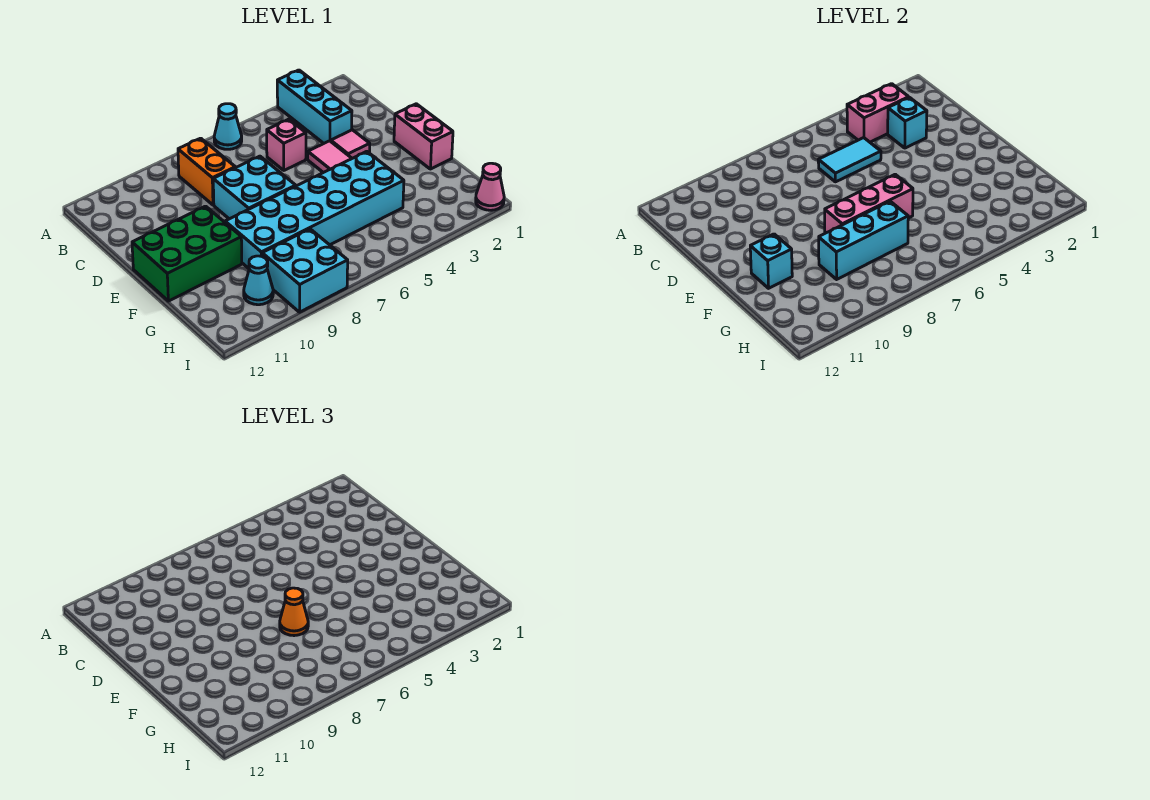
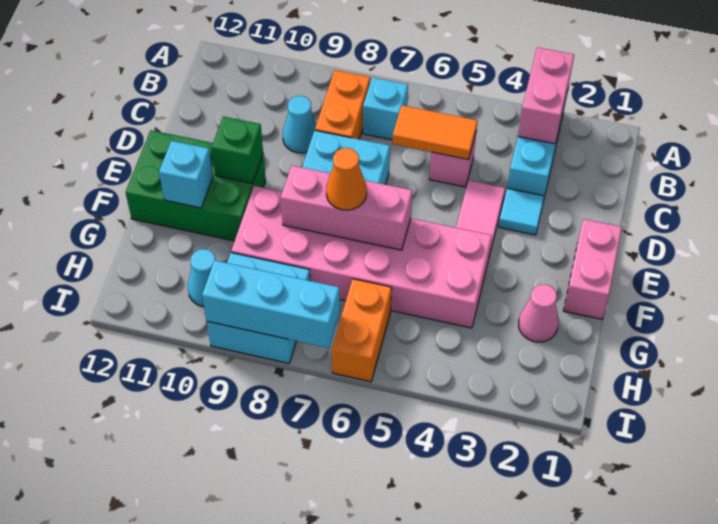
cyan 1x1 cone [214,104,242,149] -> cyan 1x1 cone moved to [283,96,316,153]
pink 1x2 brick [847,84,909,142] -> pink 1x2 brick turned to [518,47,574,144]
cyan 1x1 brick [888,98,927,148] -> cyan 1x1 brick moved to [363,77,408,140]
cyan 1x2 tile [818,138,881,182] -> orange 1x2 tile [392,105,477,160]
pink 1x1 tile [331,130,370,158] -> cyan 1x1 tile [499,188,544,235]
none -> green 1x1 brick [212,117,263,183]
cyan 2x6 brick [225,151,404,268] -> pink 2x6 brick [231,186,492,328]
cyan 1x3 brick [819,201,908,279] -> cyan 1x3 brick moved to [202,260,340,348]
none -> orange 1x2 brick [332,279,392,382]
pink 1x1 cone [476,163,504,210] -> pink 1x1 cone moved to [518,285,559,342]

